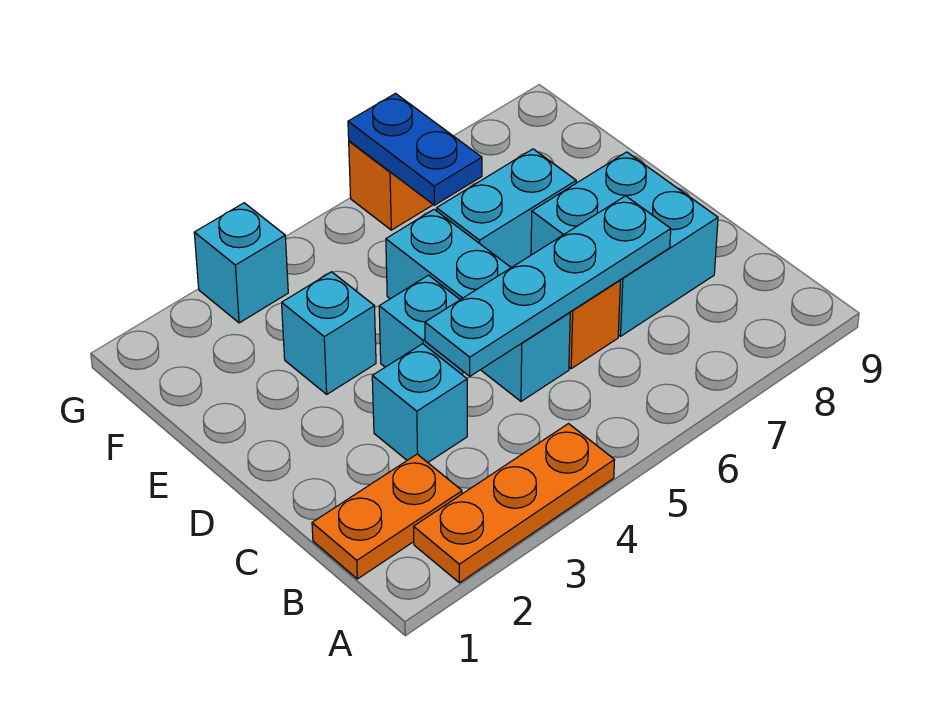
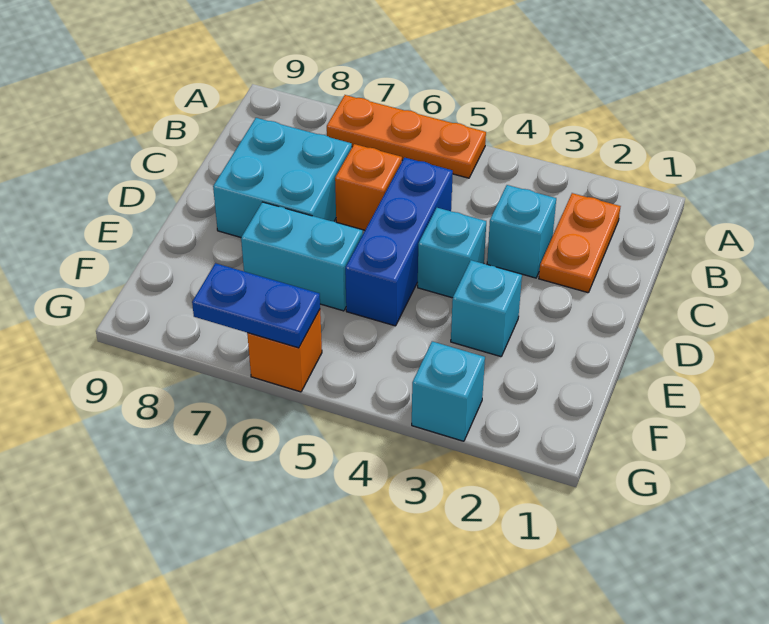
orange 1x3 plate [414,424,615,583] -> orange 1x3 plate moved to [327,95,486,178]
orange 1x2 plate [312,454,462,579] -> orange 1x2 plate turned to [539,193,621,293]
cyan 1x4 plate [425,196,671,376] -> none
cyan 1x3 brick [386,209,570,401] -> blue 1x3 brick [345,158,453,326]
blue 1x2 plate [348,94,482,205] -> blue 1x2 plate turned to [192,263,320,348]

